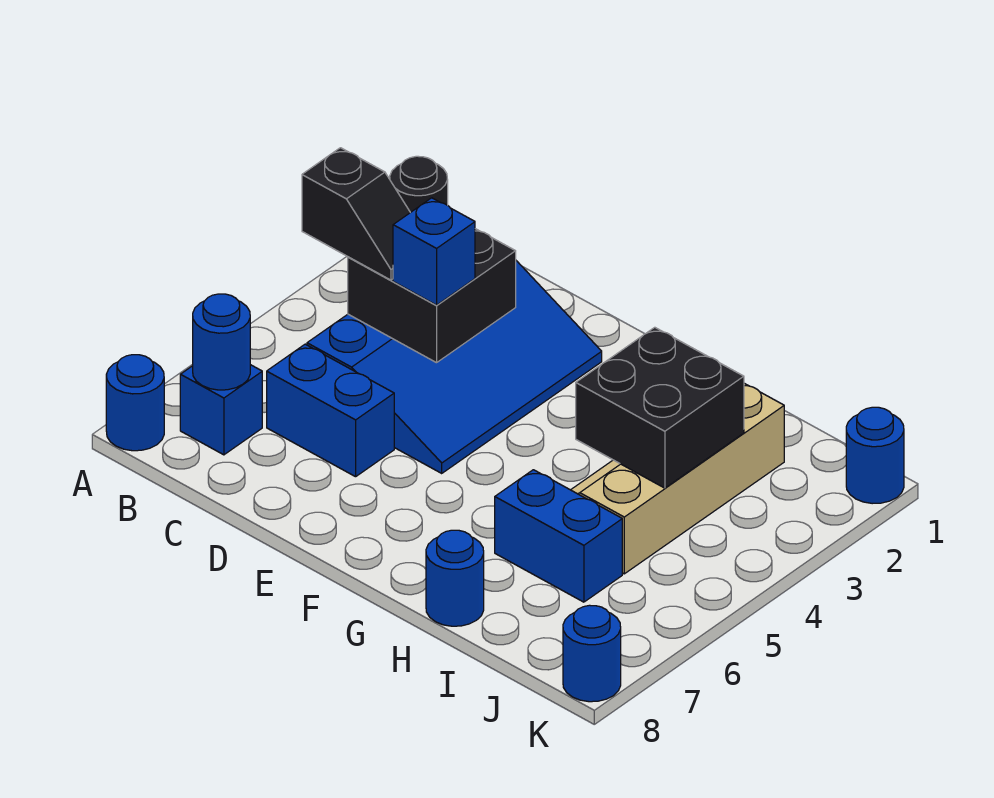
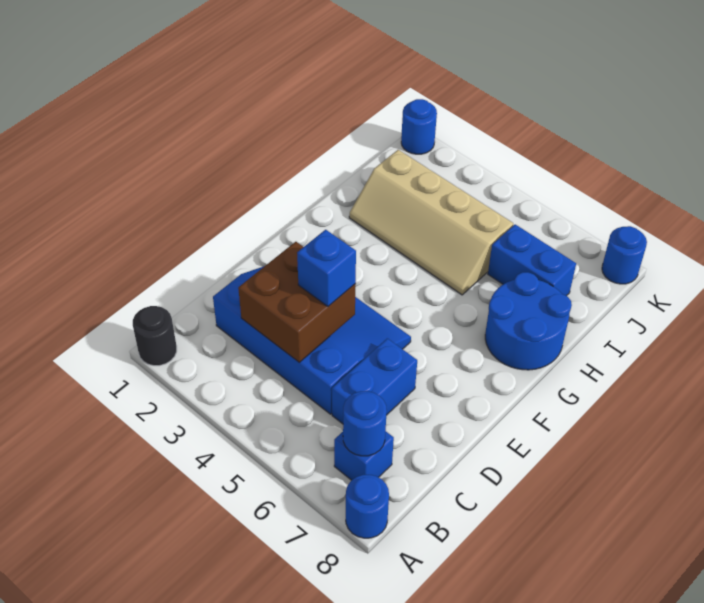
black 1x2 slope [302,148,410,280] -> none
black 2x2 brick [348,229,516,363] -> brown 2x2 brick [238,242,355,362]
black 2x2 brick [576,327,744,488] -> none
blue 1x2 brick [495,470,622,602] -> blue 1x2 brick turned to [488,224,576,296]
blue 1x1 round brick [426,530,484,626] -> blue 2x2 round brick [485,272,572,370]

